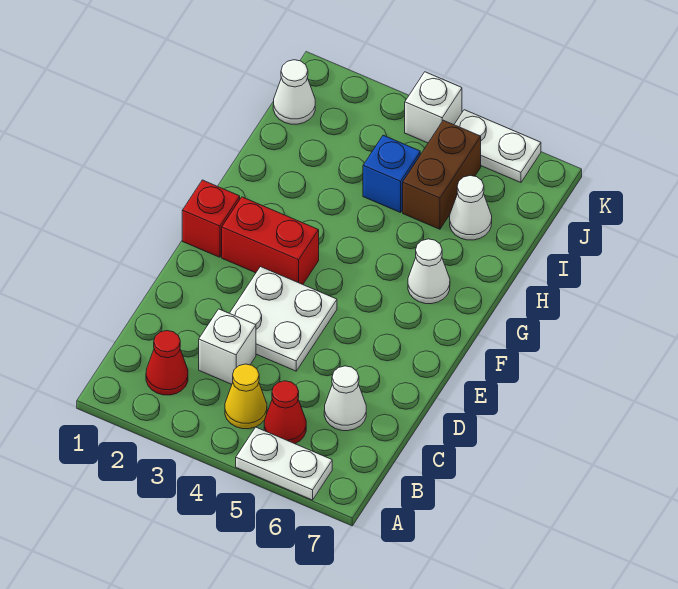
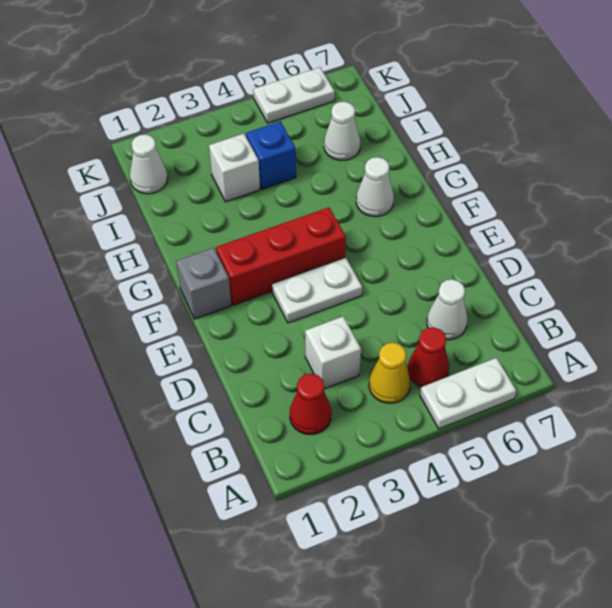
white 2x2 plate [230,267,337,371] -> white 1x2 plate [272,257,362,323]
red 1x1 brick [182,180,240,257] -> grey 1x1 brick [176,248,231,319]
red 1x2 brick [222,197,319,284] -> red 1x3 brick [216,207,346,305]
brown 1x2 brick [403,120,481,229] -> none
white 1x1 brick [405,72,462,143] -> white 1x1 brick moved to [209,134,260,202]

